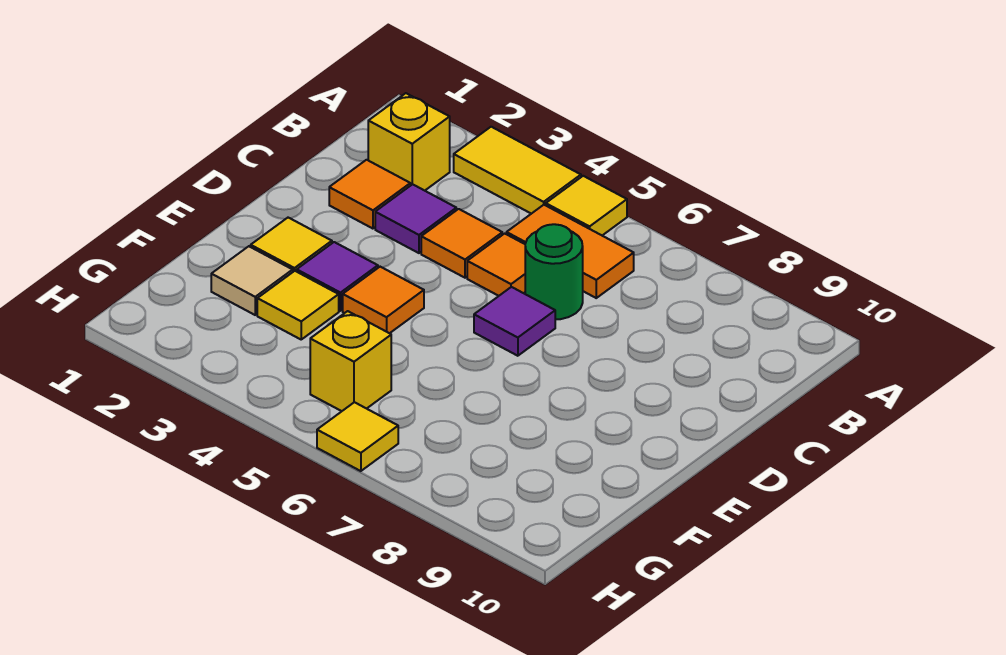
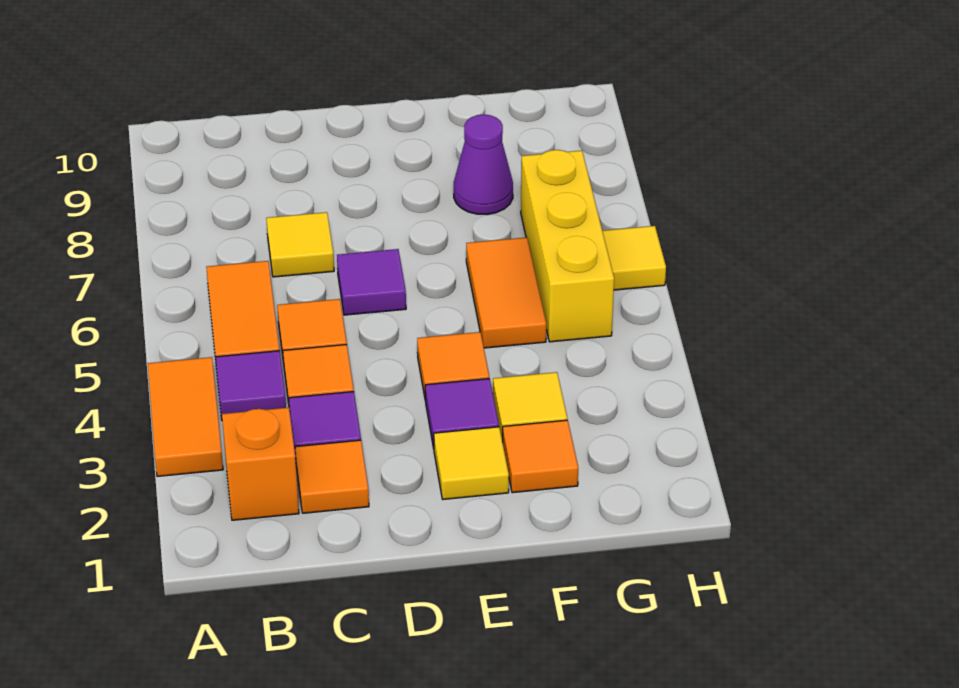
yellow 1x2 tile [454,127,581,214] -> orange 1x2 tile [148,357,223,477]
yellow 1x1 tile [546,176,627,235] -> yellow 1x1 tile moved to [266,212,334,277]
yellow 1x1 brick [368,93,450,191] -> orange 1x1 brick [222,408,299,520]
none -> purple 1x1 tile [215,351,286,419]
green 1x1 round brick [525,224,583,320] -> none
tan 1x1 tile [211,246,293,315] -> orange 1x1 tile [503,420,578,493]
none -> orange 1x2 tile [466,237,546,348]
none -> purple 1x1 cone [454,115,513,215]
yellow 1x1 brick [310,311,391,411] -> yellow 1x3 brick [521,150,614,342]

